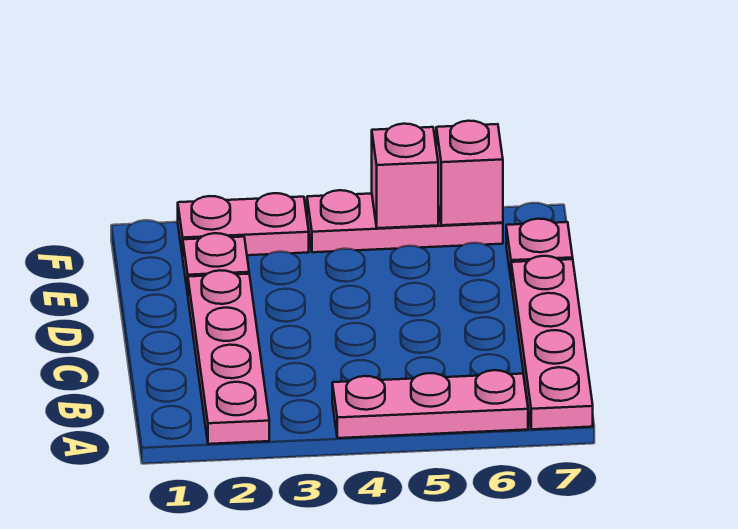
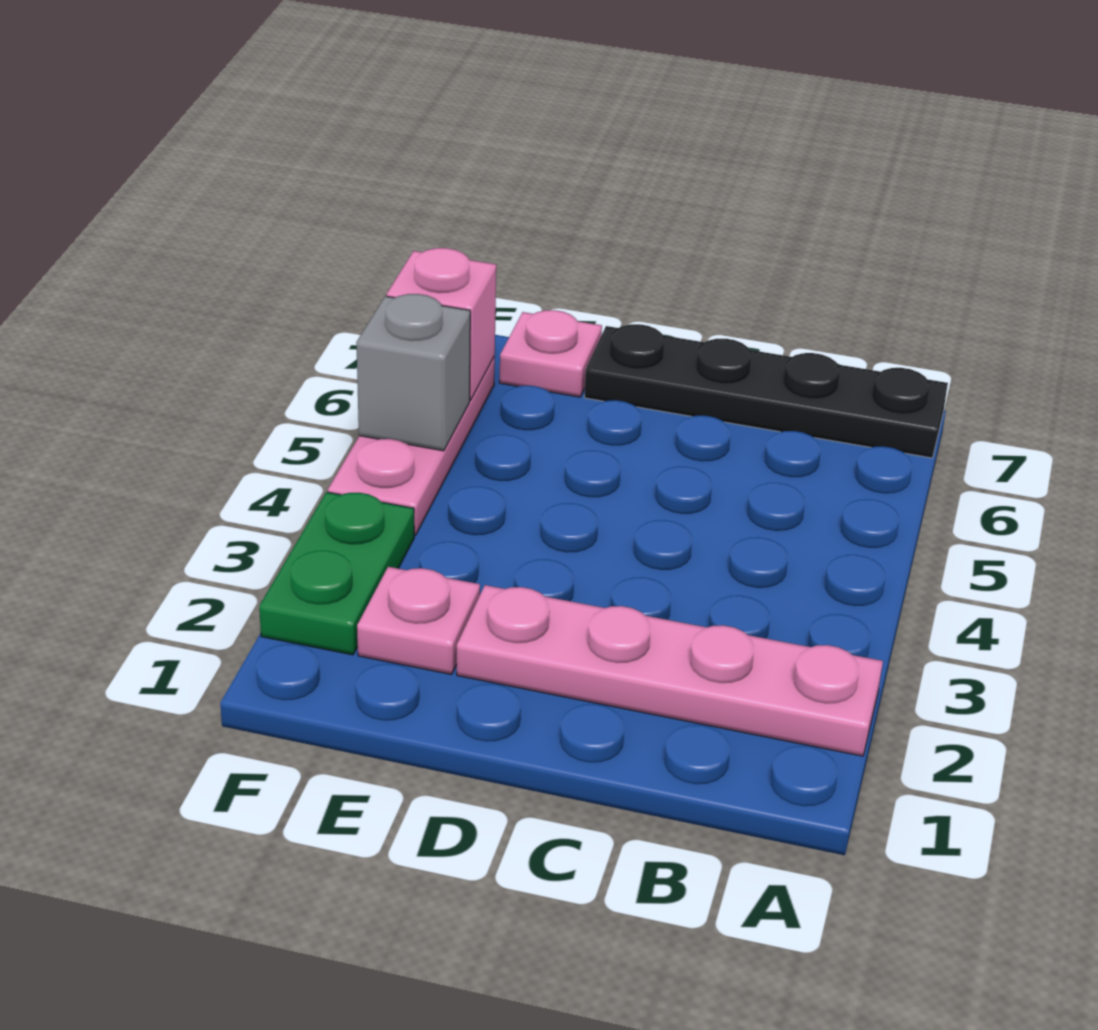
pink 1x3 plate [332,370,528,438] -> none
pink 1x4 plate [511,256,593,429] -> black 1x4 plate [584,324,948,458]
pink 1x2 plate [178,193,309,257] -> green 1x2 plate [259,492,414,655]
pink 1x1 brick [372,124,438,228] -> grey 1x1 brick [356,294,470,451]

